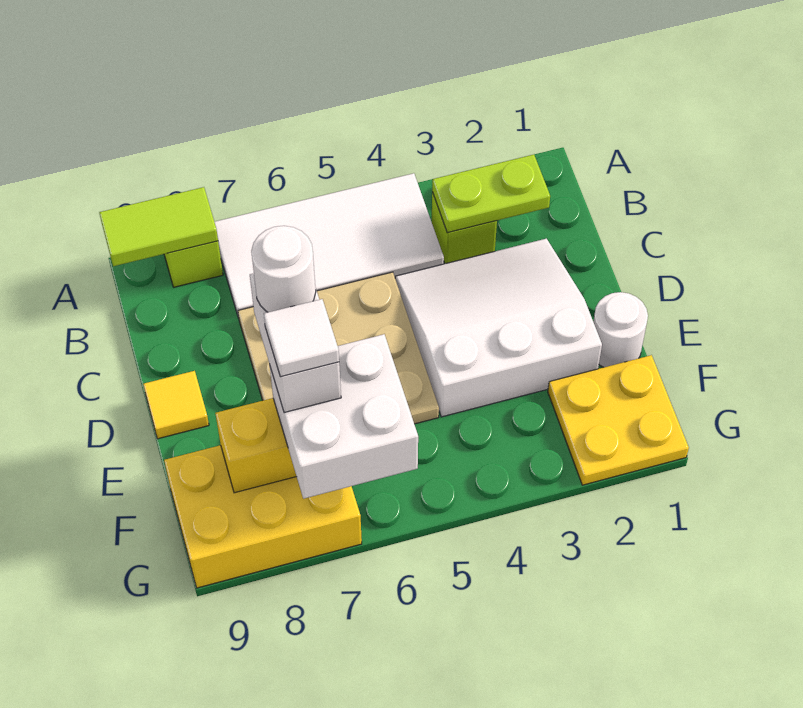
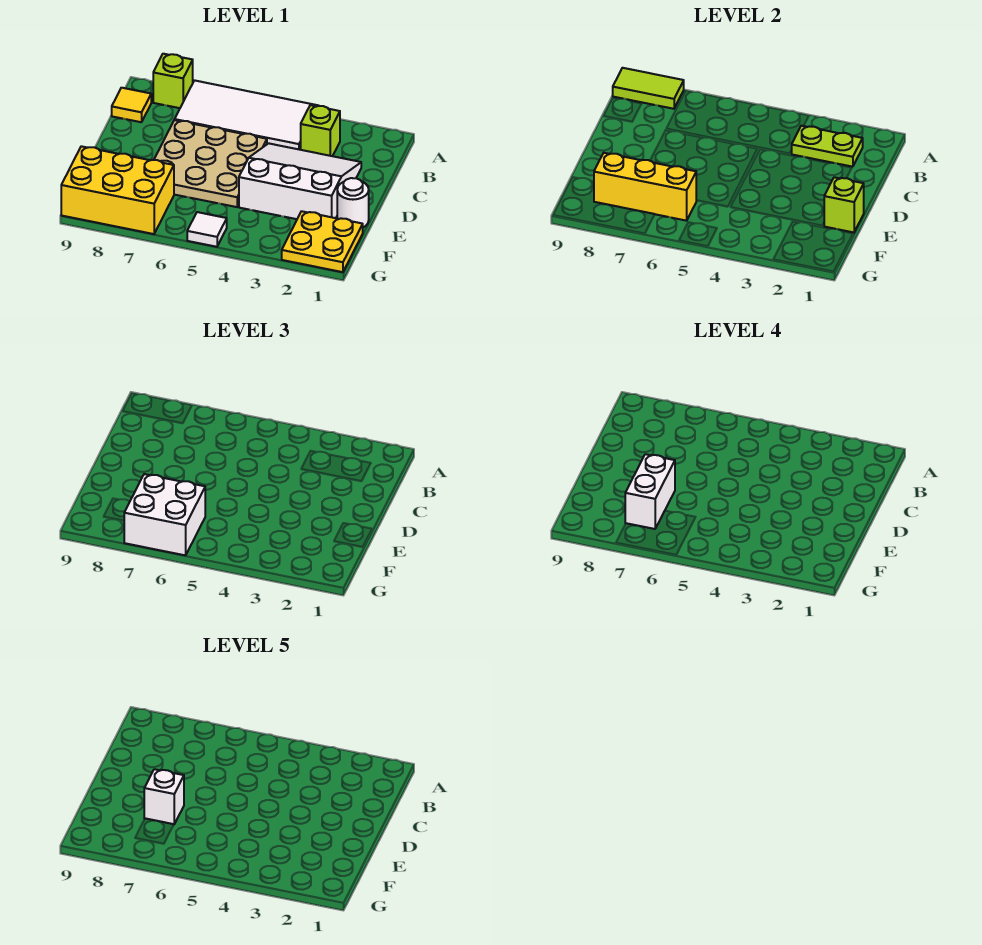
yellow 1x1 tile [143,371,209,439] -> yellow 1x1 tile moved to [112,88,151,122]
none -> lime 1x1 brick [824,177,864,232]
white 1x1 round brick [251,226,316,312] -> white 1x1 brick [144,769,184,824]
white 1x1 tile [264,299,339,377] -> white 1x1 tile moved to [187,212,227,247]

